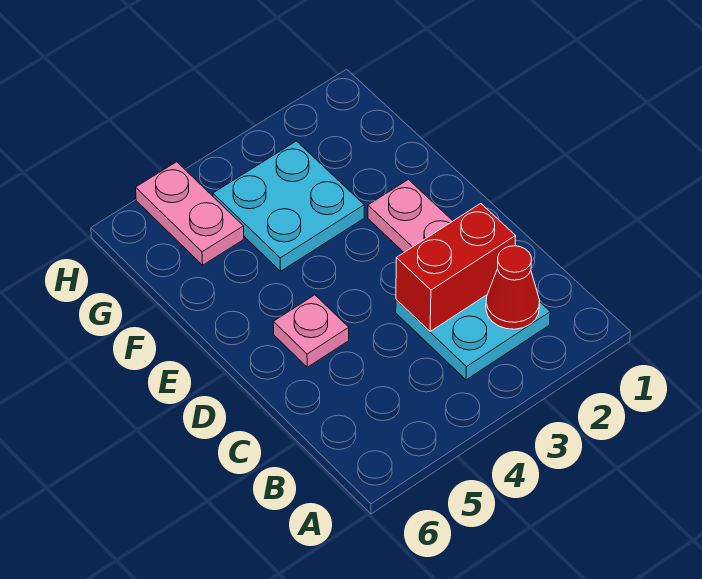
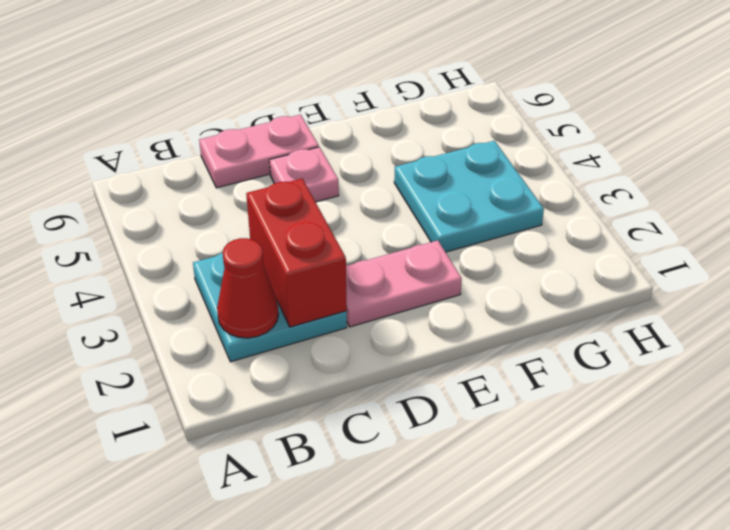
pink 1x2 plate [136,162,244,265] -> pink 1x2 plate moved to [199,115,319,188]

